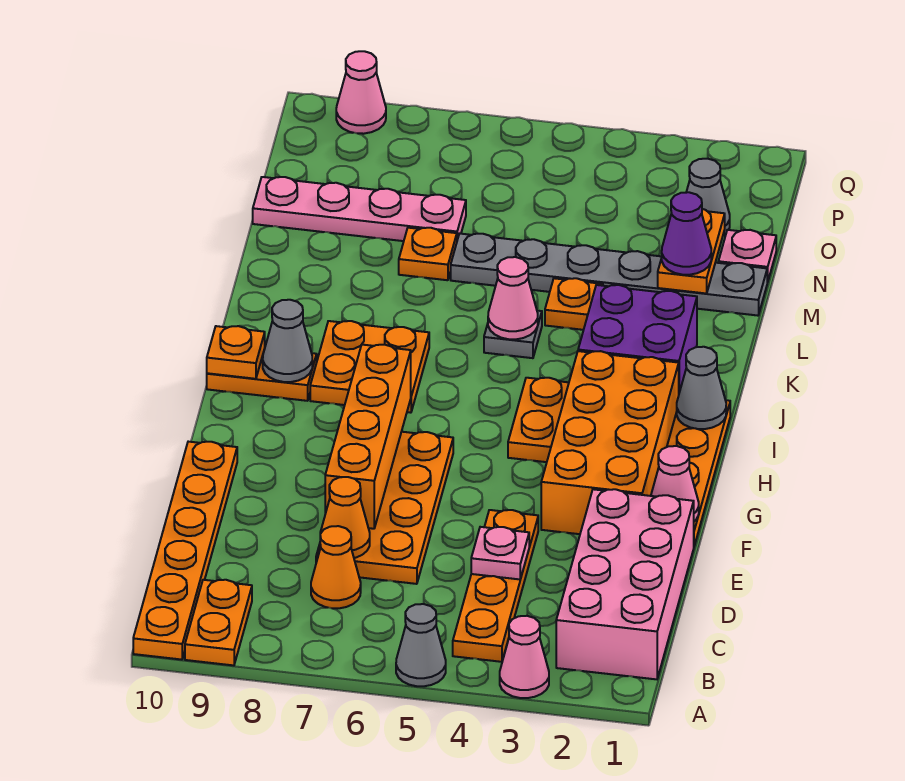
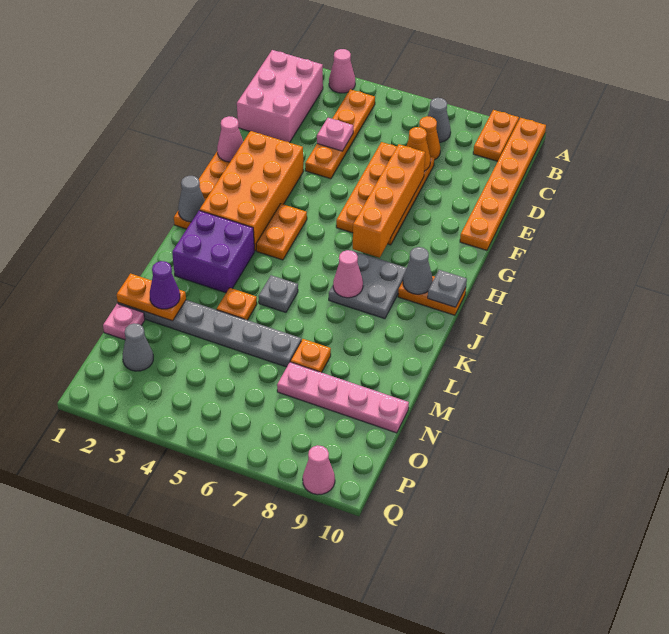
grey 1x1 cone [396,604,446,686] -> grey 1x1 cone moved to [428,98,451,142]
pink 2x4 brick [556,489,694,679] -> pink 2x3 brick [237,50,323,143]
orange 2x2 plate [310,321,429,413] -> grey 2x2 plate [329,251,406,319]
orange 1x1 plate [207,326,265,379] -> grey 1x1 plate [428,270,467,307]
pink 1x1 cone [488,257,538,339] -> pink 1x1 cone moved to [333,250,363,298]
orange 1x2 plate [658,209,725,294] -> orange 1x2 plate turned to [117,274,186,321]

